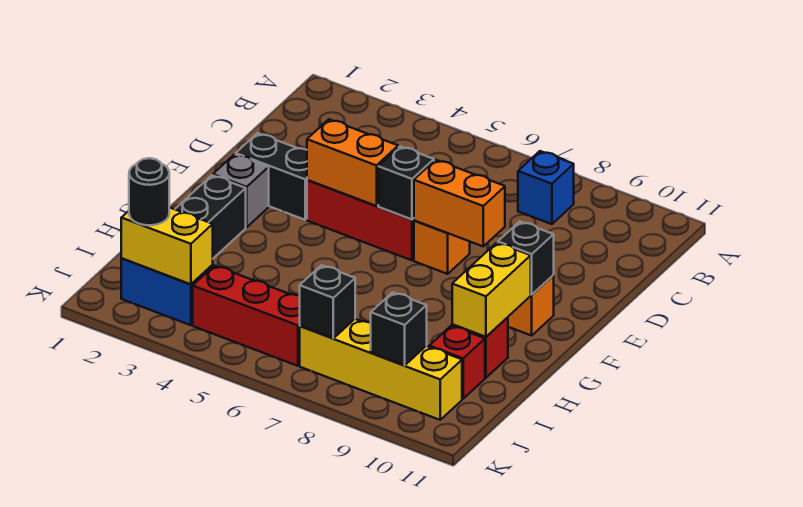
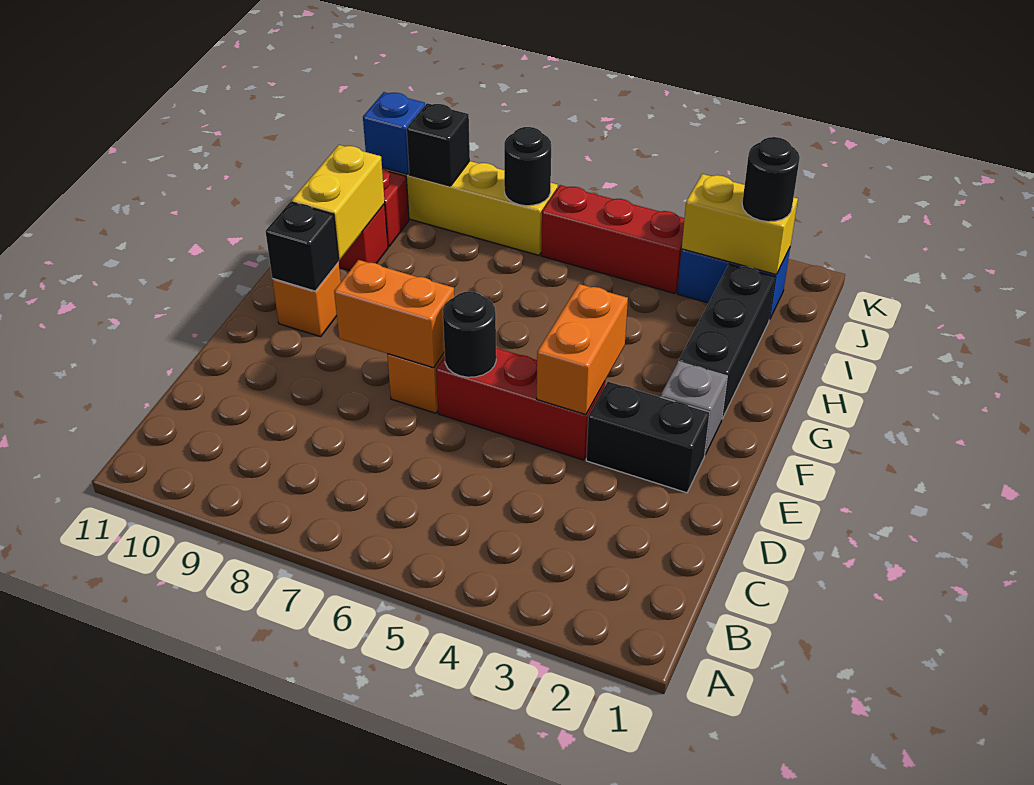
blue 1x1 brick [518,151,574,224] -> blue 1x1 brick moved to [363,92,425,174]
orange 1x2 brick [307,119,398,206] -> orange 1x2 brick turned to [537,284,628,415]
black 1x1 brick [378,146,434,220] -> black 1x1 round brick [443,291,496,377]
black 1x1 brick [300,265,355,338] -> black 1x1 round brick [504,127,551,206]

